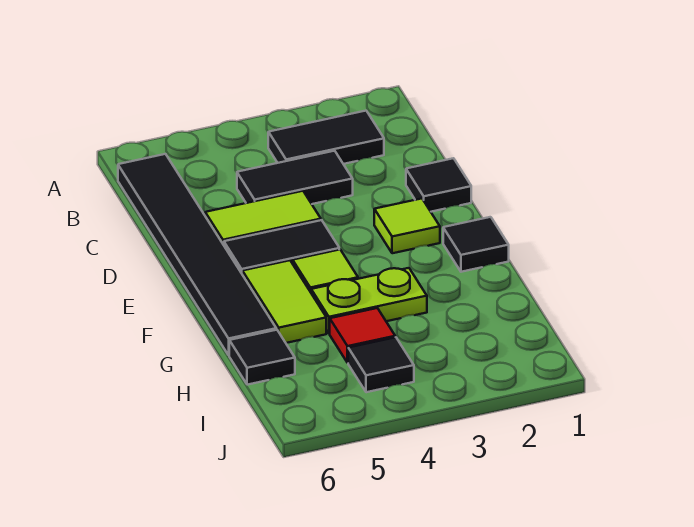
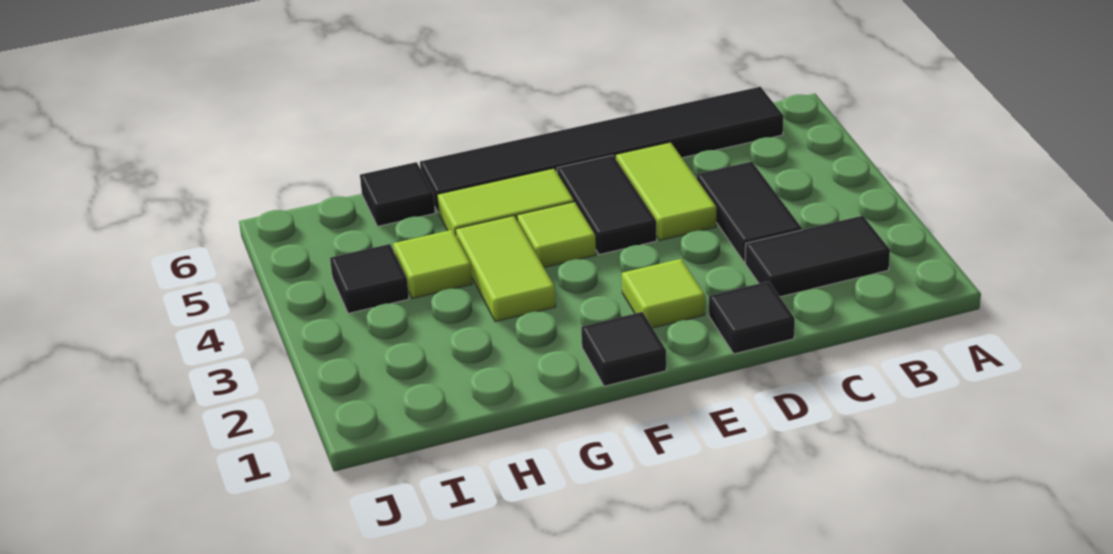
black 1x2 tile [268,111,384,164] -> black 1x2 tile turned to [745,216,890,297]
lime 1x2 plate [311,268,427,334] -> lime 1x2 tile [456,216,556,322]
red 1x1 tile [330,308,395,363] -> lime 1x1 tile [393,230,472,298]

